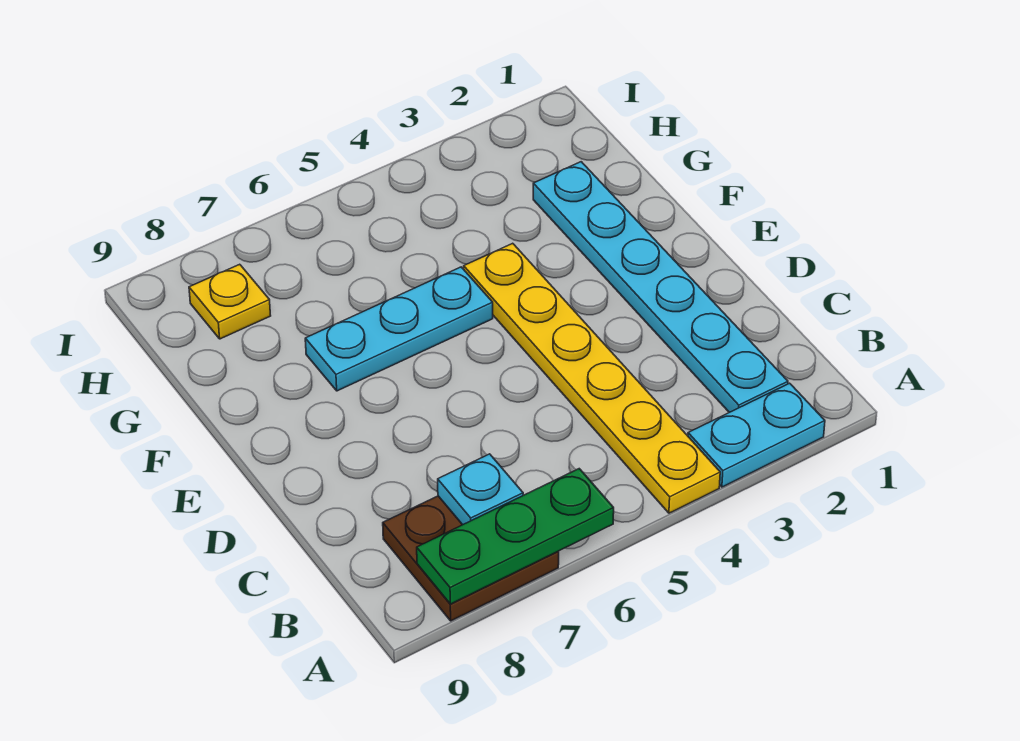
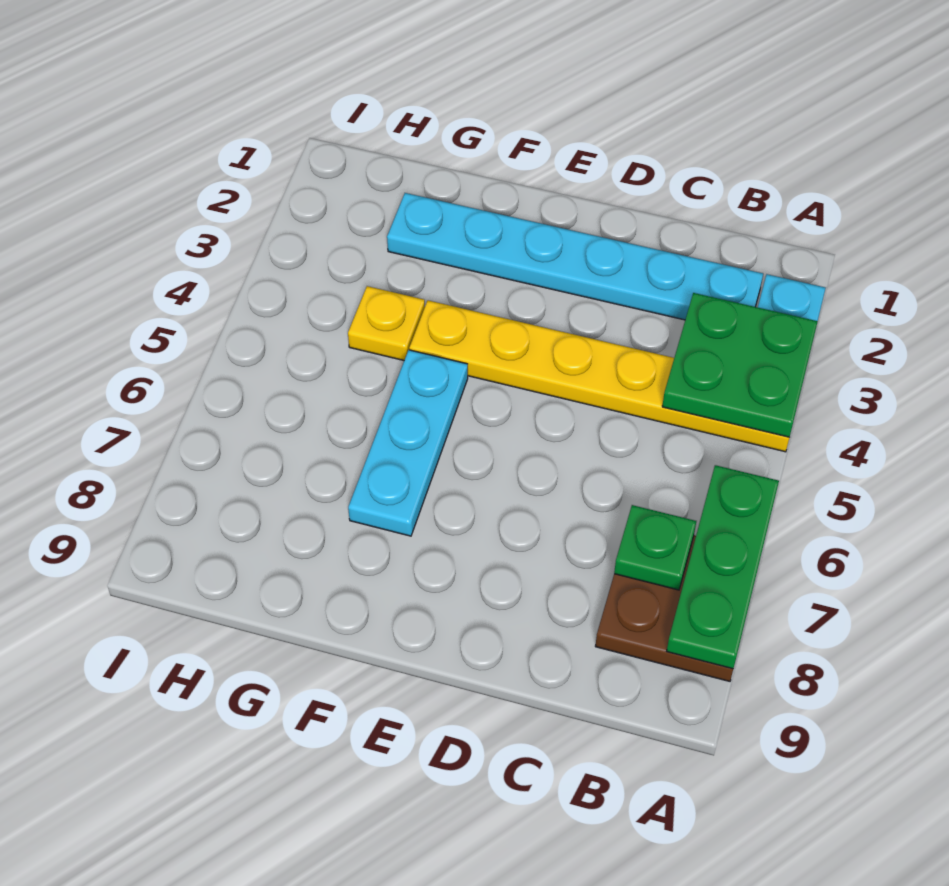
none -> green 2x2 plate [662,293,818,437]
cyan 1x1 plate [438,454,523,525] -> green 1x1 plate [614,505,696,590]
yellow 1x1 plate [189,264,271,339] -> yellow 1x1 plate moved to [348,286,425,360]

